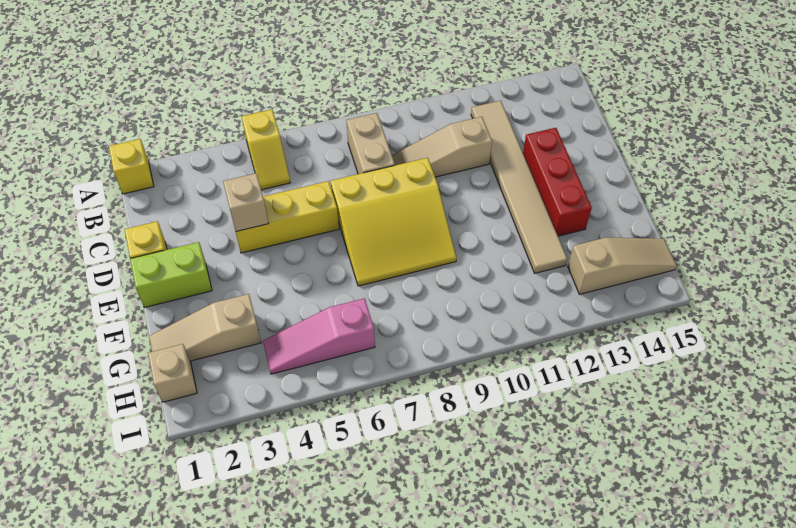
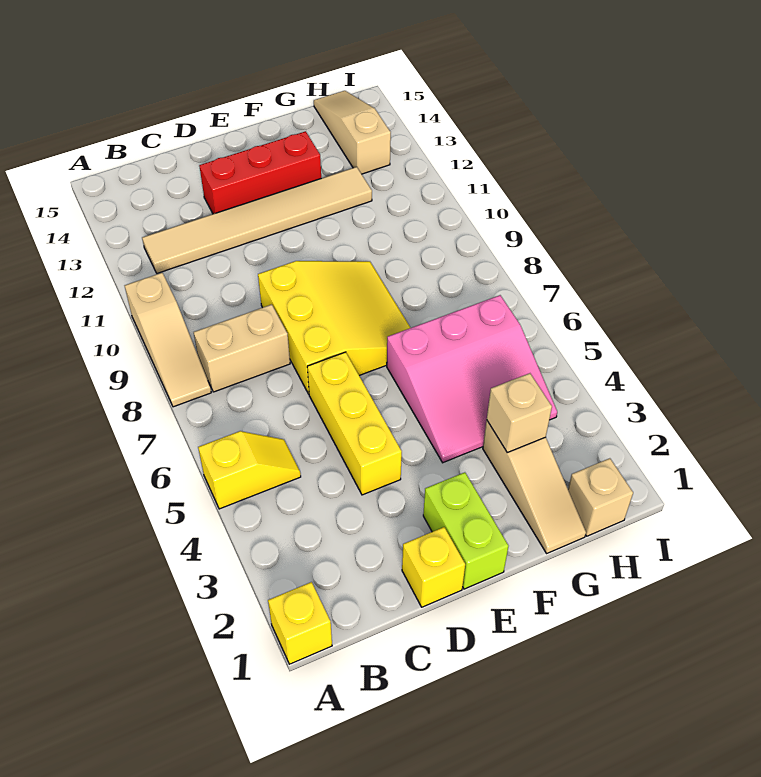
tan 1x3 slope [392,117,492,177] -> tan 1x3 slope moved to [125,273,211,407]
tan 1x1 brick [223,173,268,231] -> tan 1x1 brick moved to [487,373,552,452]
pink 1x3 slope [263,298,375,374] -> pink 3x3 slope [387,295,557,463]

